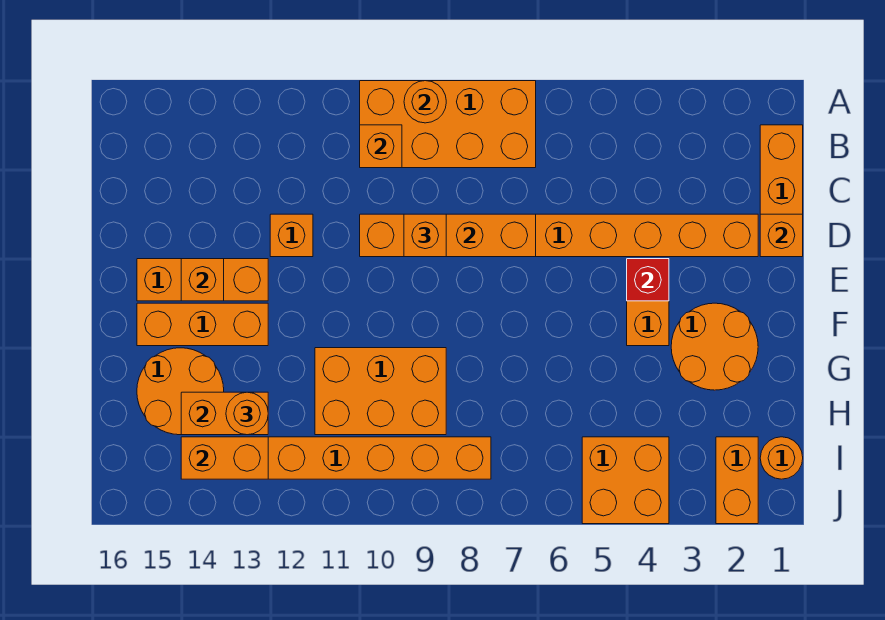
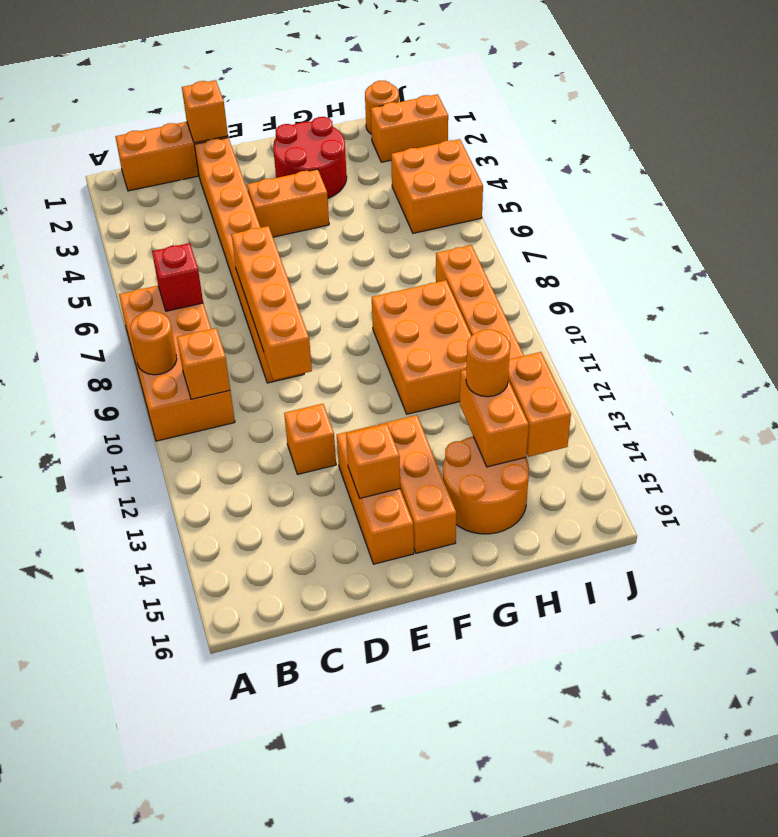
orange 1x1 brick [404,214,446,257] -> none
red 1x1 brick [627,259,669,301] -> red 1x1 brick moved to [152,243,203,311]
orange 2x2 round brick [671,303,758,390] -> red 2x2 round brick [273,117,347,198]

